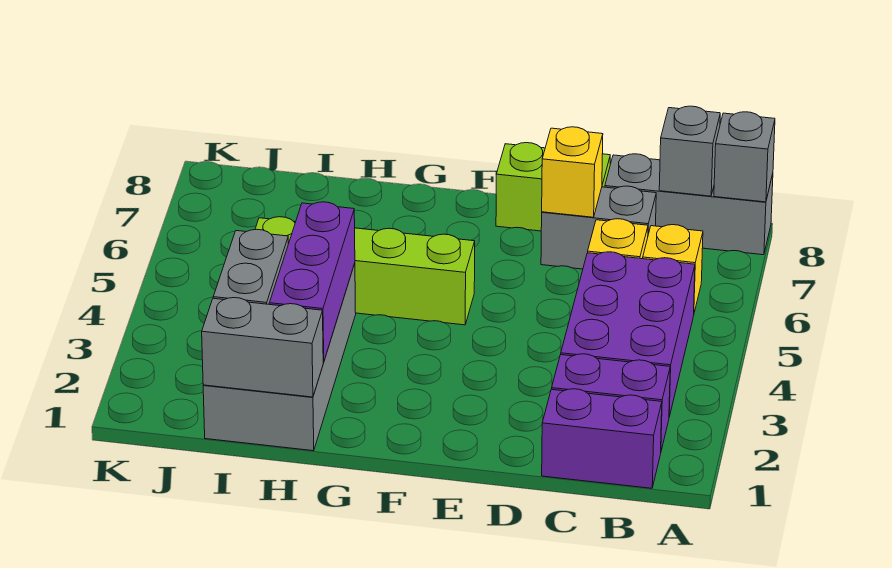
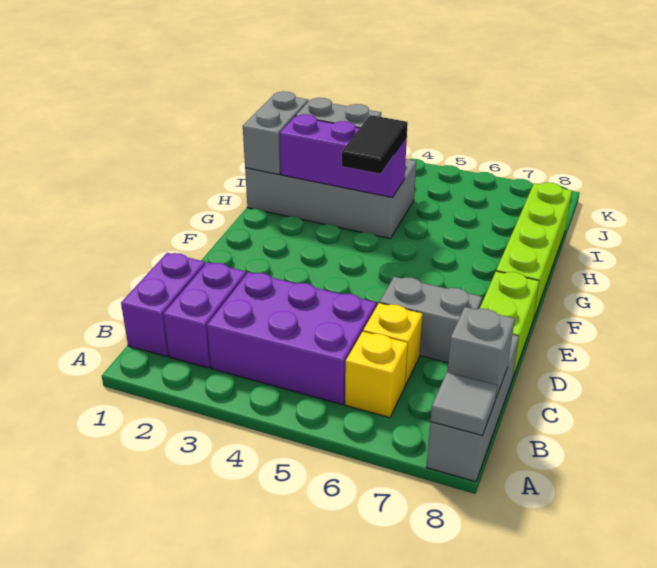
grey 1x1 brick [714,112,775,202] -> grey 1x1 tile [431,372,497,436]
grey 1x2 brick [541,186,656,269] -> grey 1x2 brick turned to [379,277,482,363]
yellow 1x1 brick [542,127,603,217] -> none
lime 1x4 brick [255,217,475,325] -> lime 1x4 brick moved to [496,183,572,320]
none -> black 1x2 tile [342,115,408,174]

